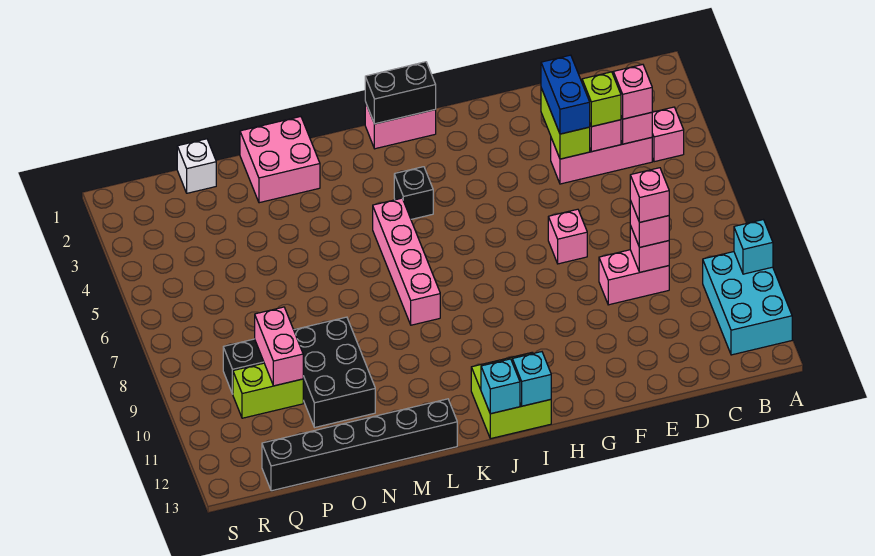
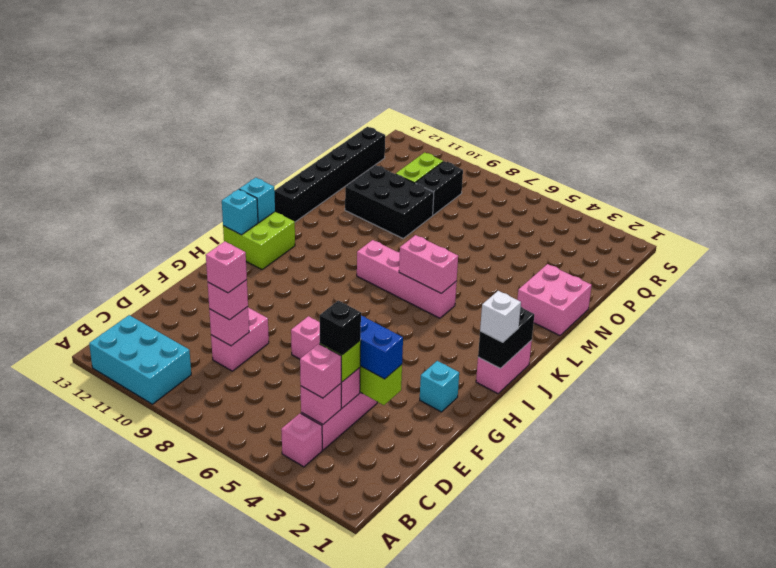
cyan 1x1 brick [734,220,773,274] -> cyan 1x1 brick moved to [420,361,459,412]
black 1x1 brick [394,167,433,219] -> black 1x1 brick moved to [320,301,361,355]
white 1x1 brick [177,139,216,193] -> white 1x1 brick moved to [480,291,521,342]
pink 1x2 brick [255,307,303,386] -> pink 1x2 brick moved to [399,235,458,293]

